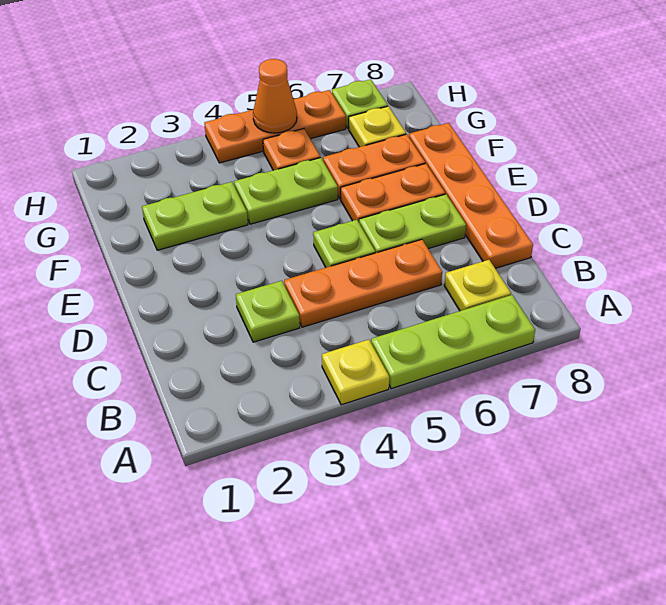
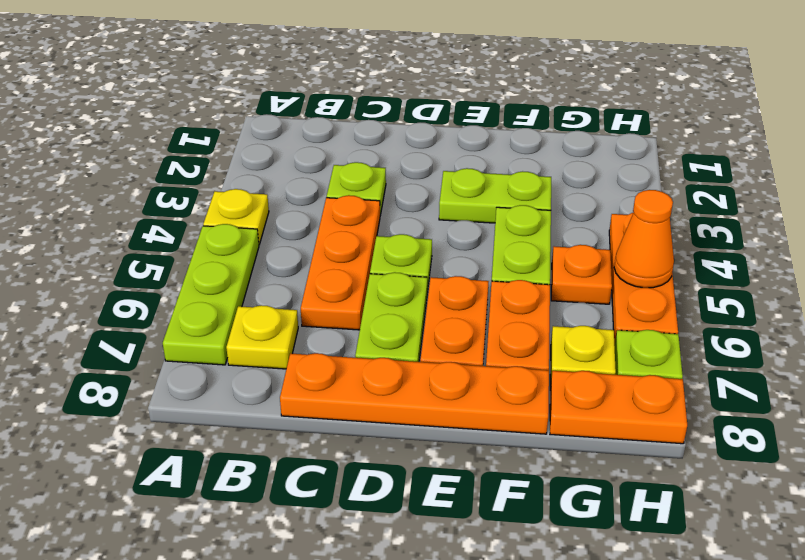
lime 1x2 plate [142,182,248,250] -> lime 1x2 plate turned to [439,168,551,223]
none -> orange 1x2 plate [550,371,687,444]

